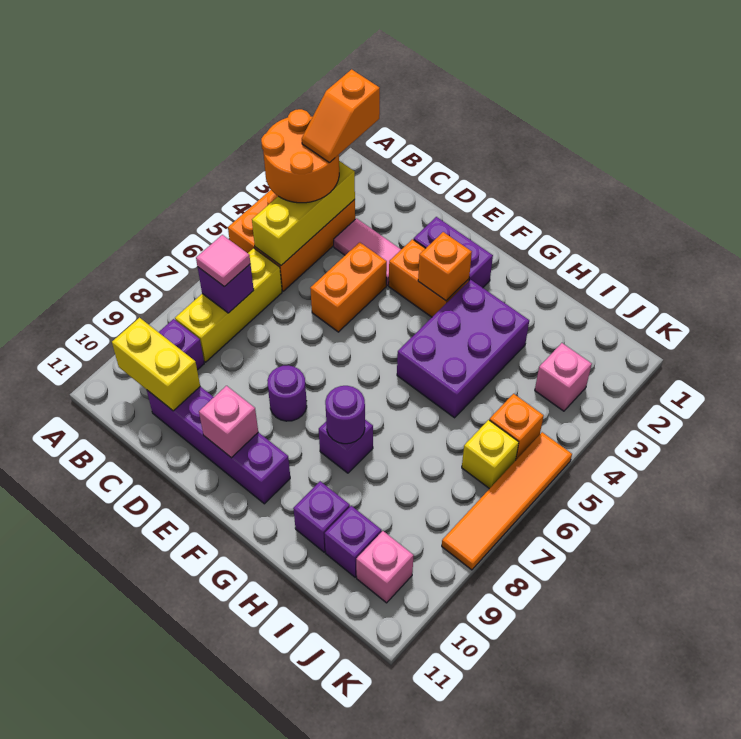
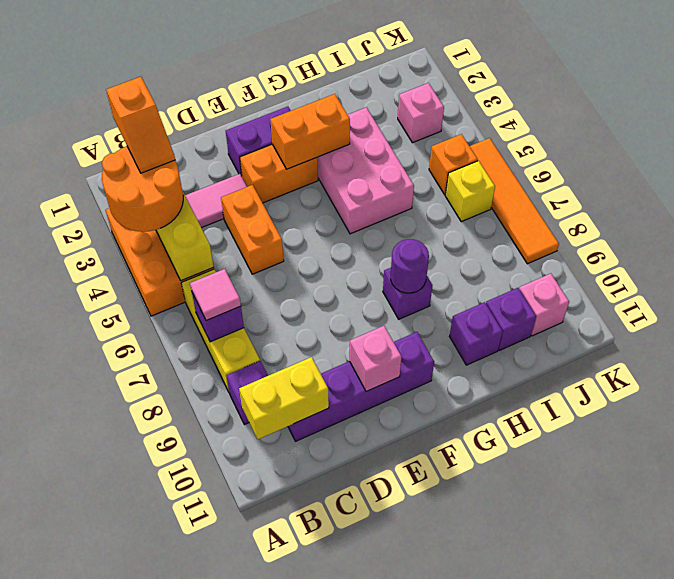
purple 1x1 round brick [267,365,307,421] -> none
orange 1x1 brick [418,232,472,301] -> orange 1x2 brick [270,94,350,169]
purple 2x3 brick [397,280,529,418] -> pink 2x3 brick [317,107,414,234]

